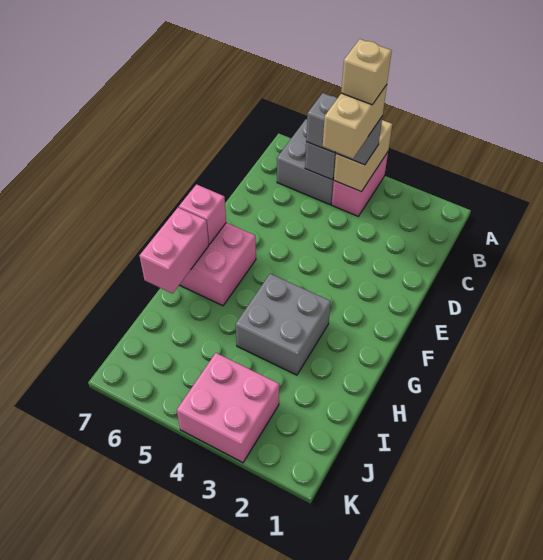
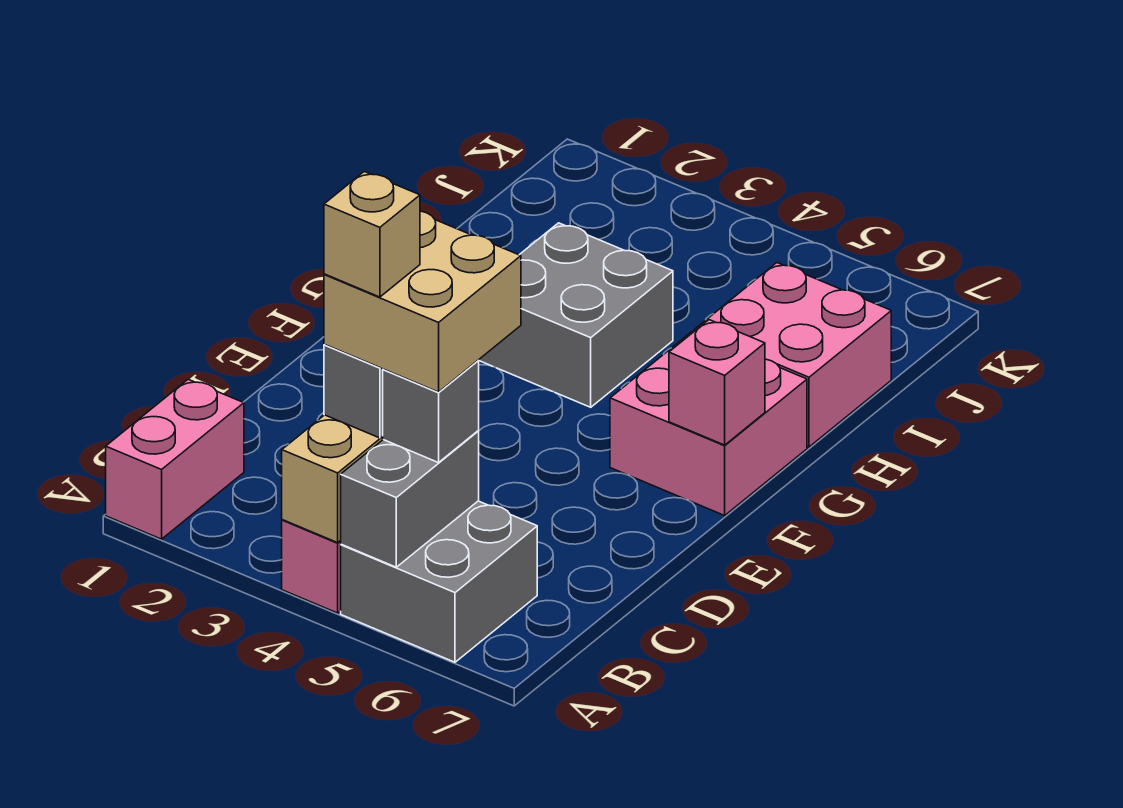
tan 1x2 brick [323,85,387,159] -> tan 2x2 brick [324,211,521,392]
pink 1x2 brick [140,208,209,294] -> pink 1x2 brick moved to [106,379,244,539]
pink 2x2 brick [177,353,279,463] -> pink 2x2 brick moved to [695,263,891,447]

